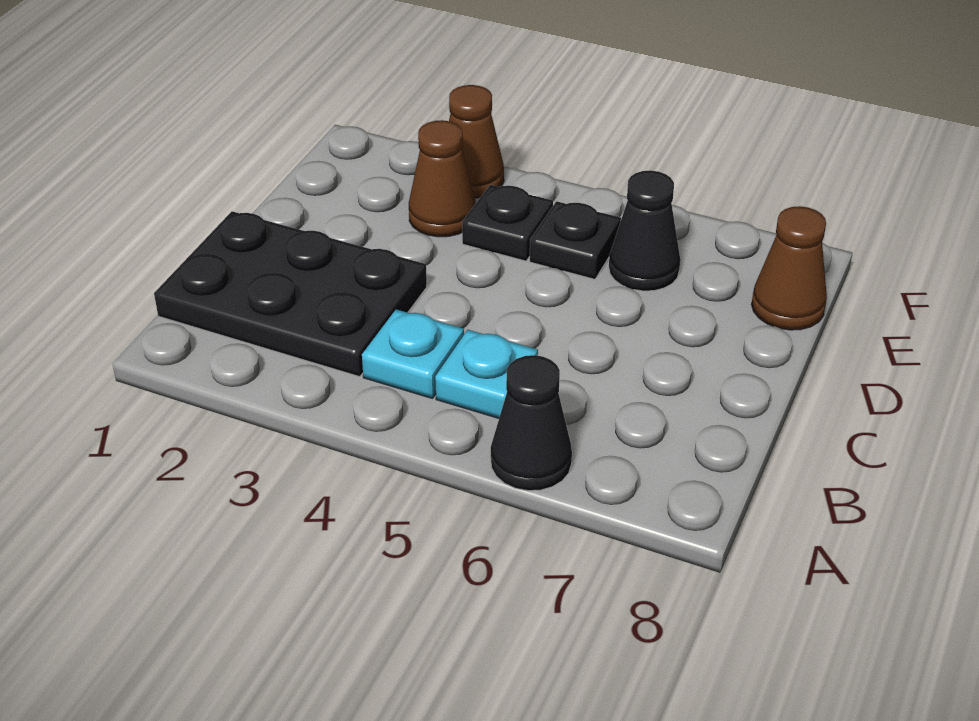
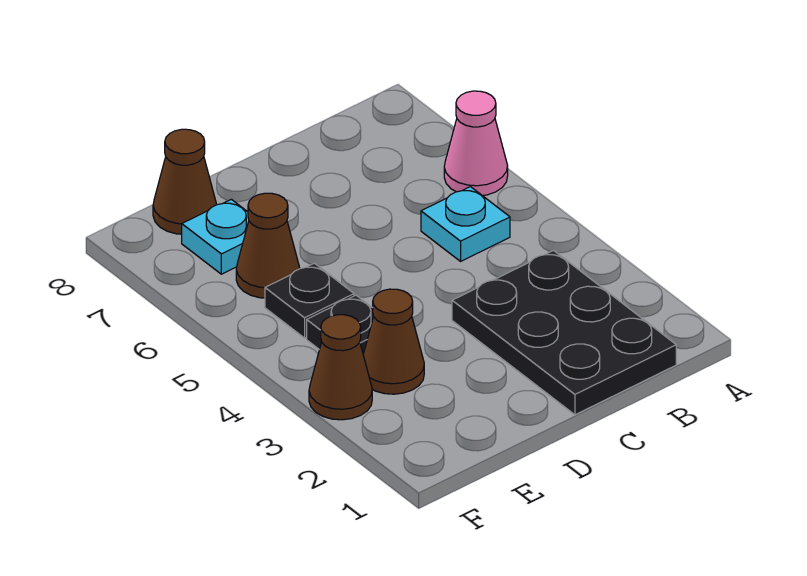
black 1x1 cone [491,355,572,491] -> pink 1x1 cone [444,91,508,196]
cyan 1x1 plate [362,309,464,398] -> cyan 1x1 plate moved to [182,199,249,274]
black 1x1 cone [609,170,680,291] -> brown 1x1 cone [236,193,300,298]

